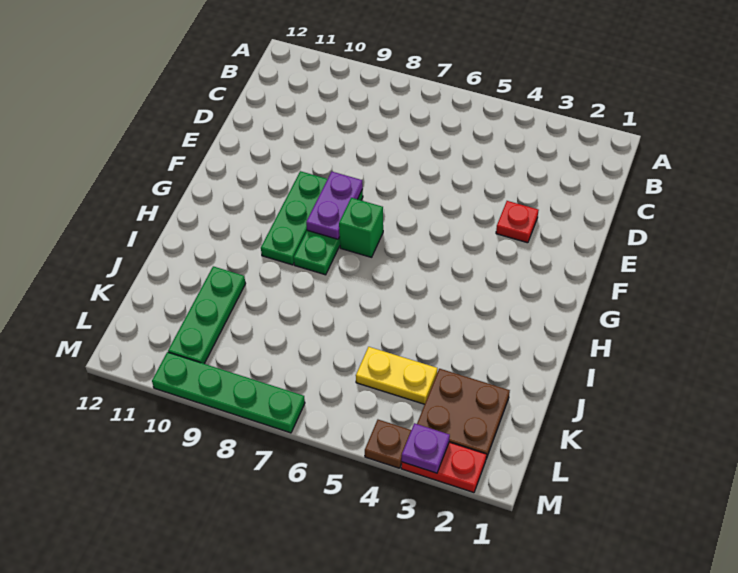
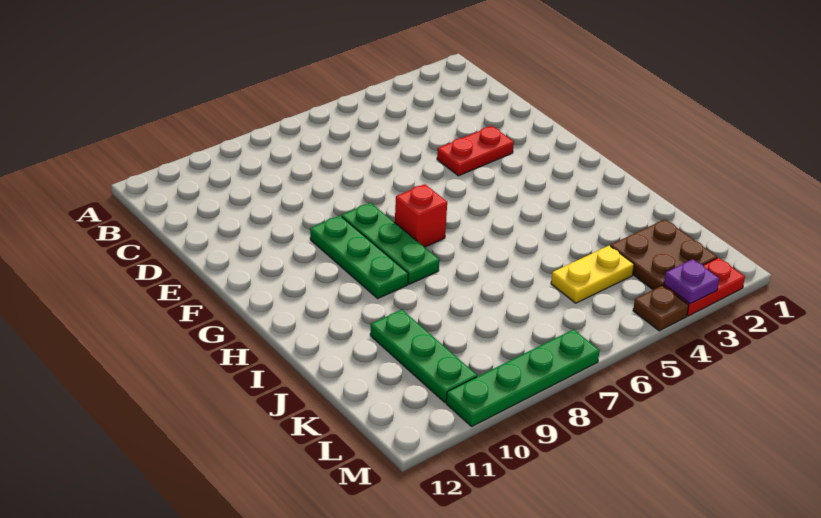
red 1x1 plate [496,201,539,243] -> red 1x2 plate [437,126,514,176]
purple 1x2 plate [306,172,363,239] -> none
green 1x1 brick [339,198,383,257] -> red 1x1 brick [395,184,447,247]

